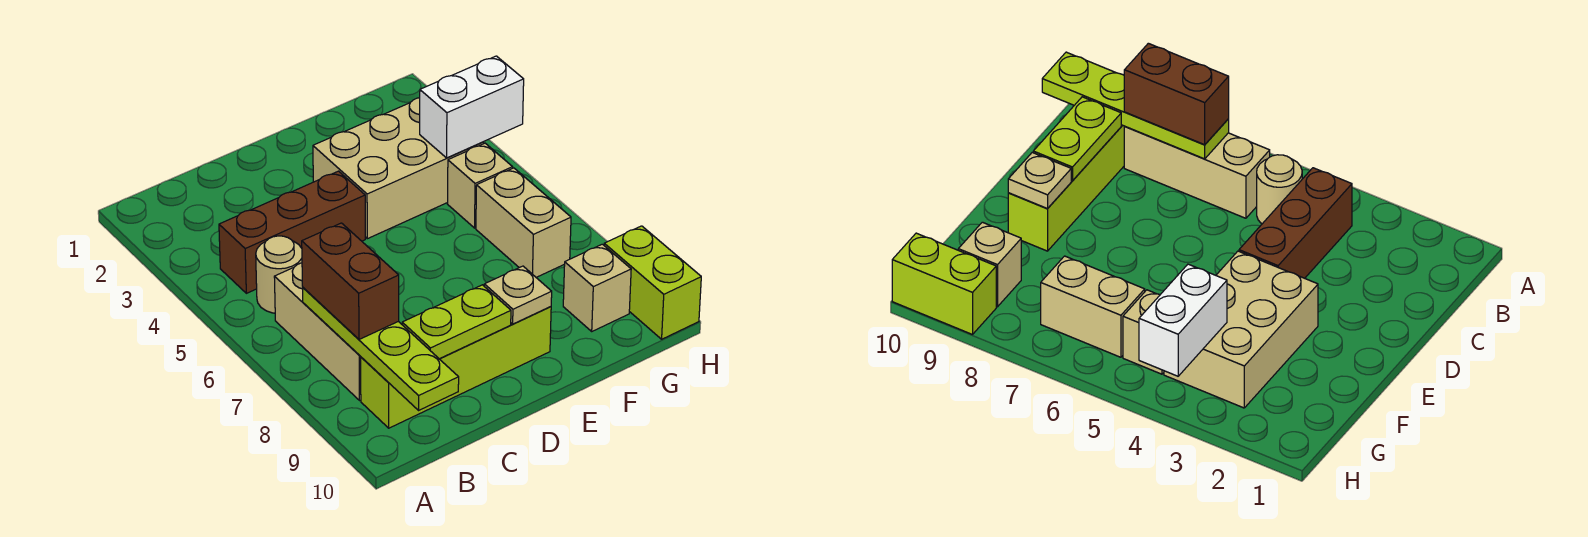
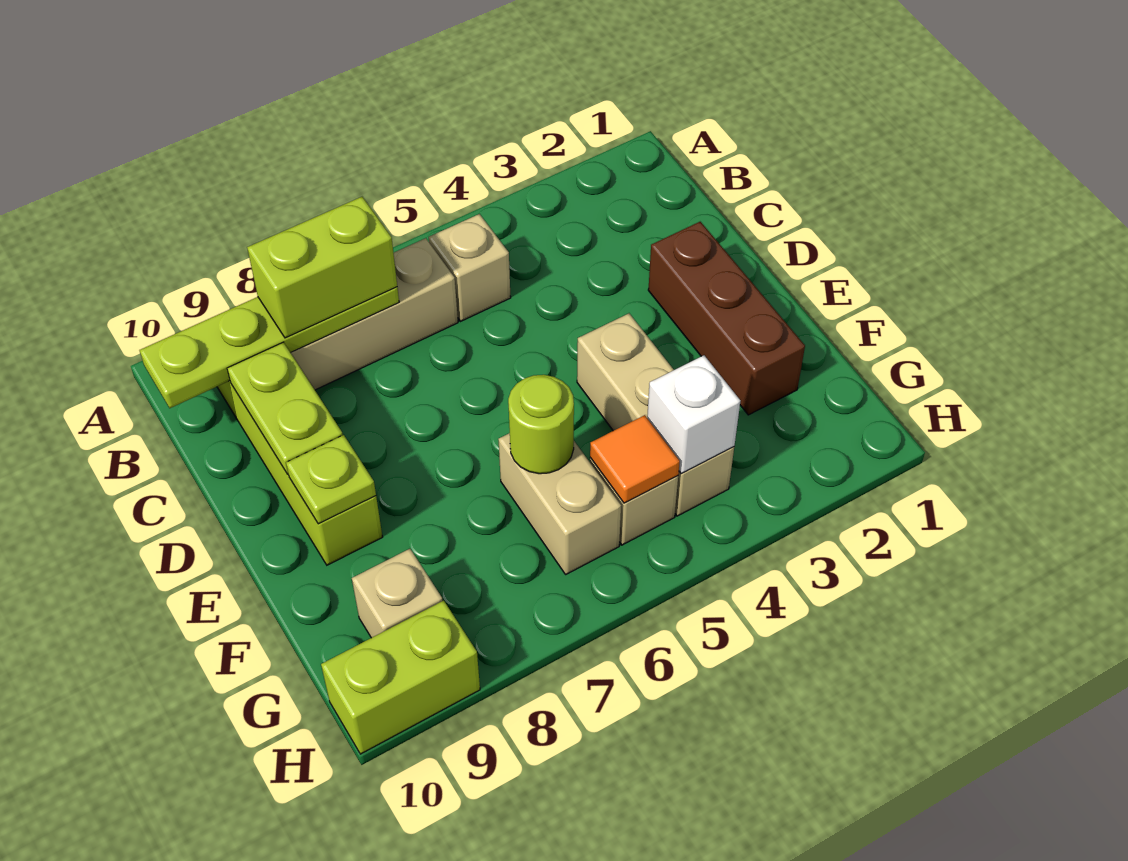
brown 1x3 brick [219,171,365,293] -> brown 1x3 brick moved to [648,222,805,415]
tan 1x1 round brick [256,236,302,313] -> tan 1x1 brick [429,214,511,321]
brown 1x2 brick [302,223,399,339] -> lime 1x2 brick [247,197,397,338]
tan 2x3 brick [313,98,484,239] -> tan 1x3 brick [577,313,734,516]
tan 1x1 plate [484,266,552,324] -> lime 1x1 plate [286,435,376,524]
none -> lime 1x1 round brick [508,375,574,474]
white 1x2 brick [420,56,524,158] -> white 1x1 brick [647,355,740,473]
none -> orange 1x1 tile [590,415,680,503]
tan 1x2 brick [476,168,571,277] -> tan 1x2 brick turned to [498,433,621,574]

